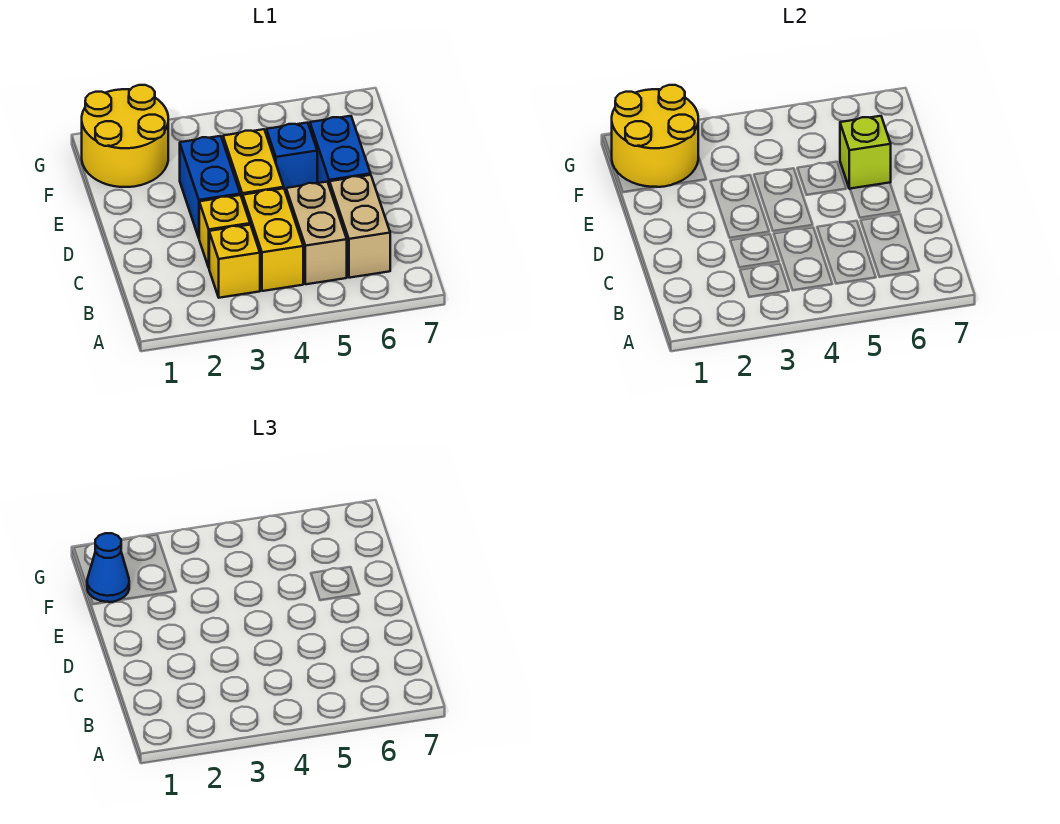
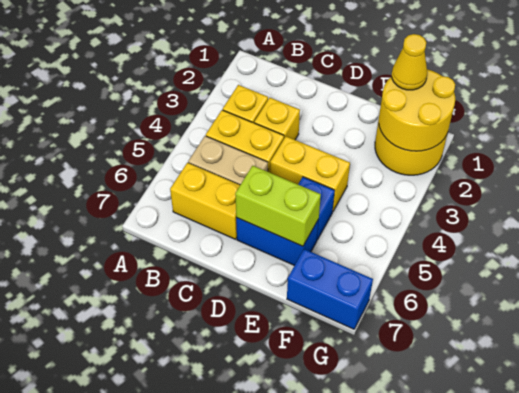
tan 1x2 brick [330,175,390,278] -> yellow 1x2 brick [170,163,240,239]
blue 1x2 brick [180,136,240,238] -> blue 1x2 brick moved to [287,249,373,329]
lime 1x1 brick [840,116,891,189] -> lime 1x2 brick [235,166,321,246]
blue 1x1 cone [87,533,129,602] -> yellow 1x1 cone [392,34,427,90]

